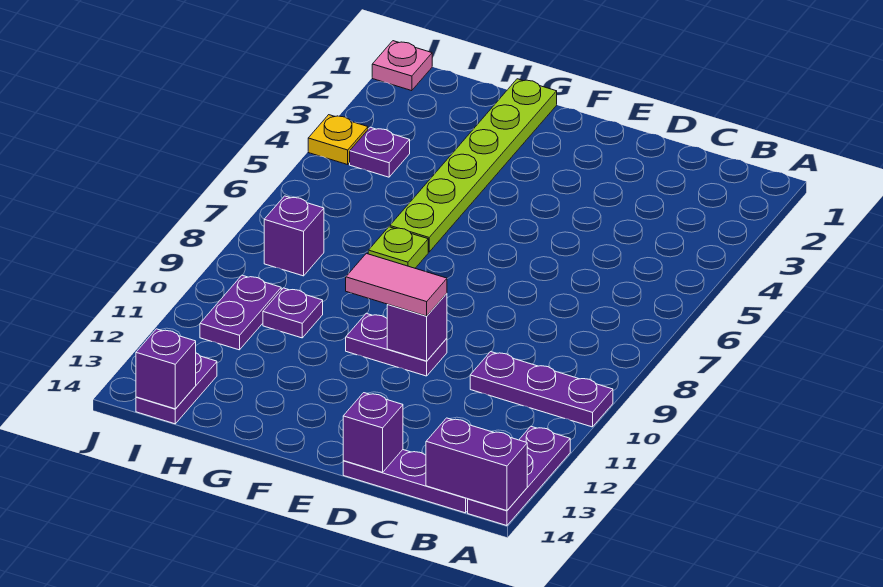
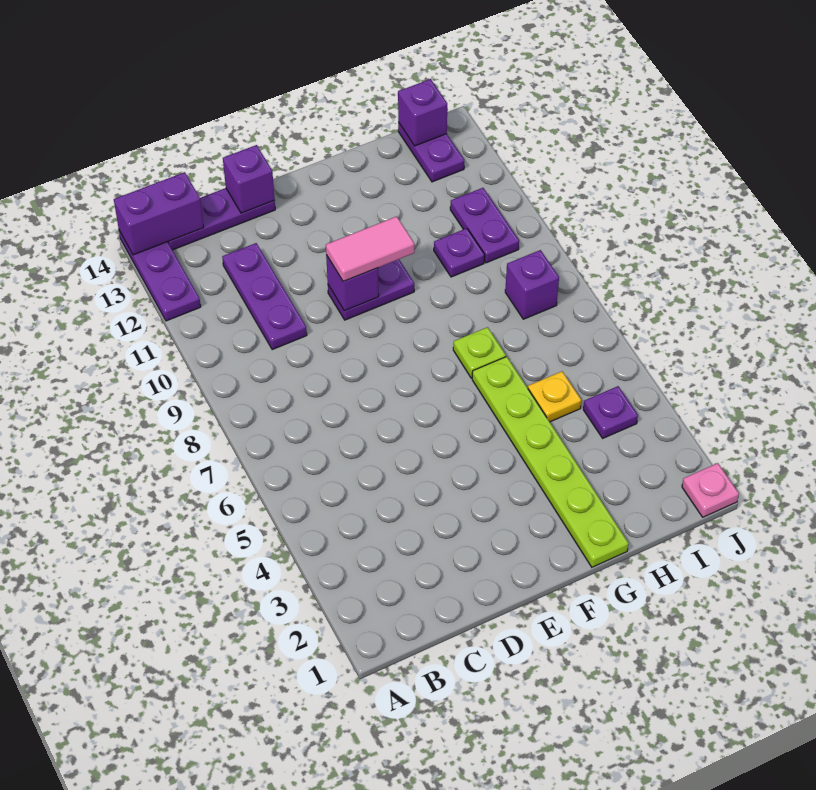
purple 1x3 plate [470,352,613,427] -> purple 1x3 plate turned to [222,243,307,350]
yellow 1x1 plate [308,115,368,165] -> yellow 1x1 plate moved to [528,371,581,422]

